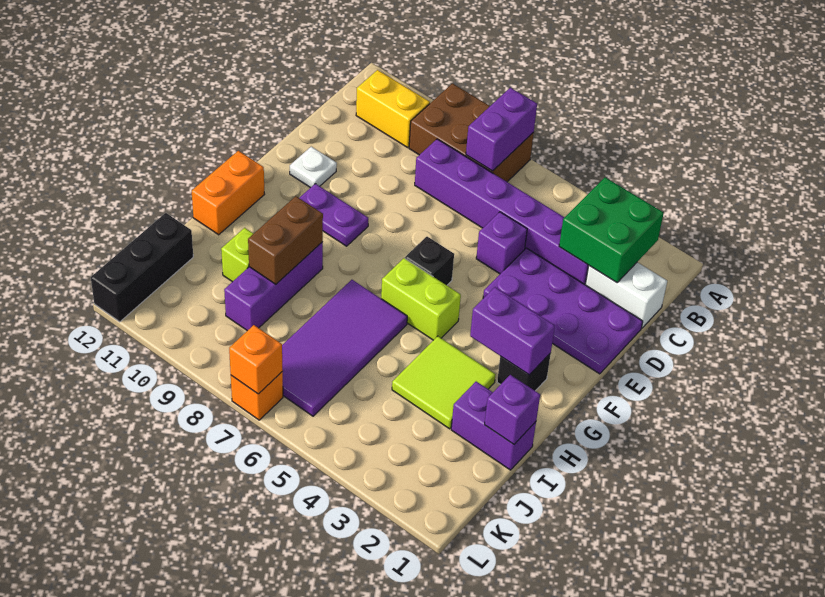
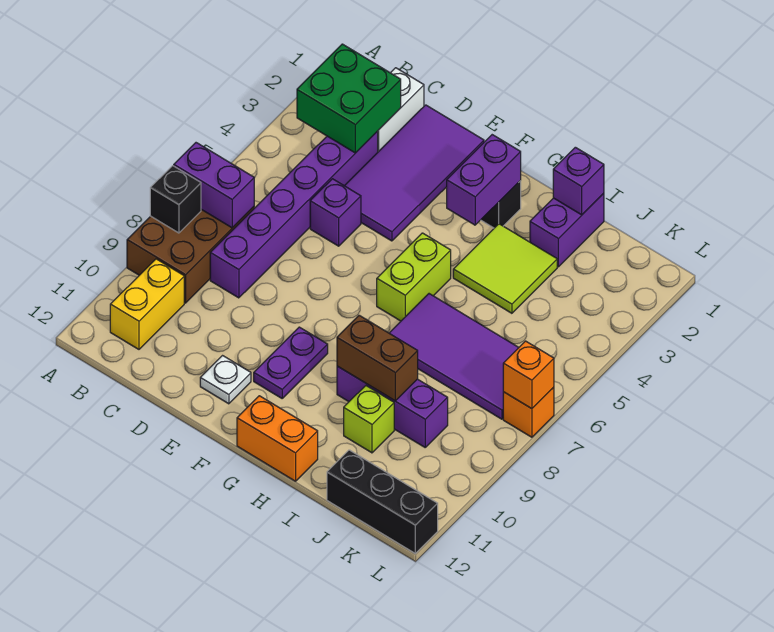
purple 2x4 plate [483,248,643,374] -> purple 2x4 tile [345,105,484,241]
black 1x1 brick [405,237,454,285] -> black 1x1 brick moved to [150,166,201,233]

